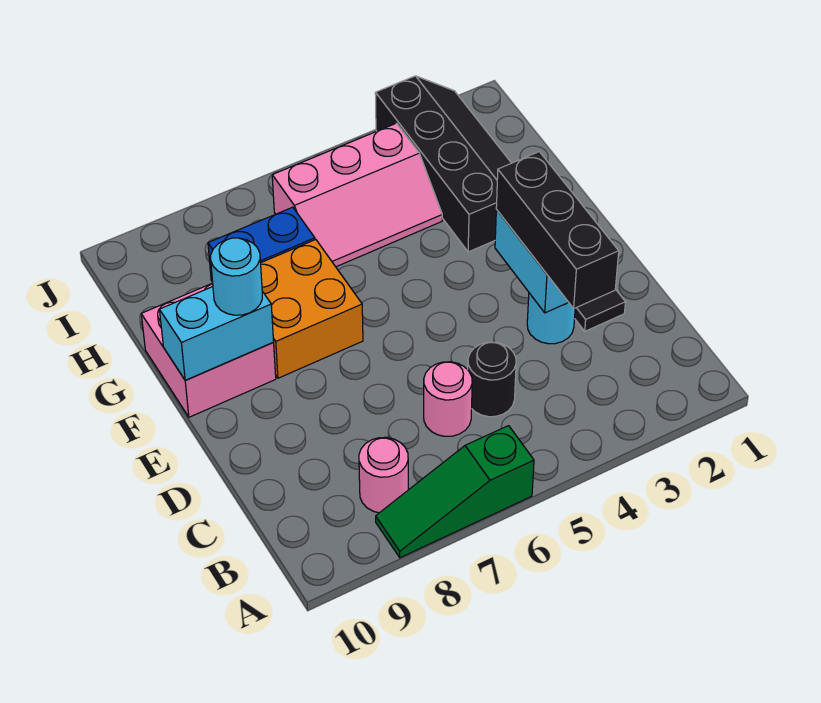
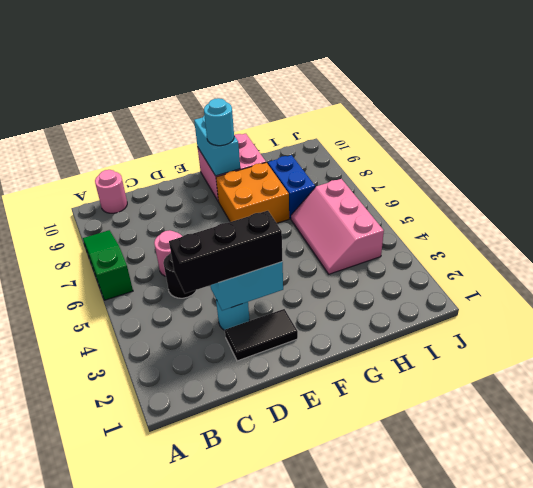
pink 1x1 round brick [359,437,408,513] -> pink 1x1 round brick moved to [95,170,127,213]
black 2x4 slope [375,76,511,252] -> none

